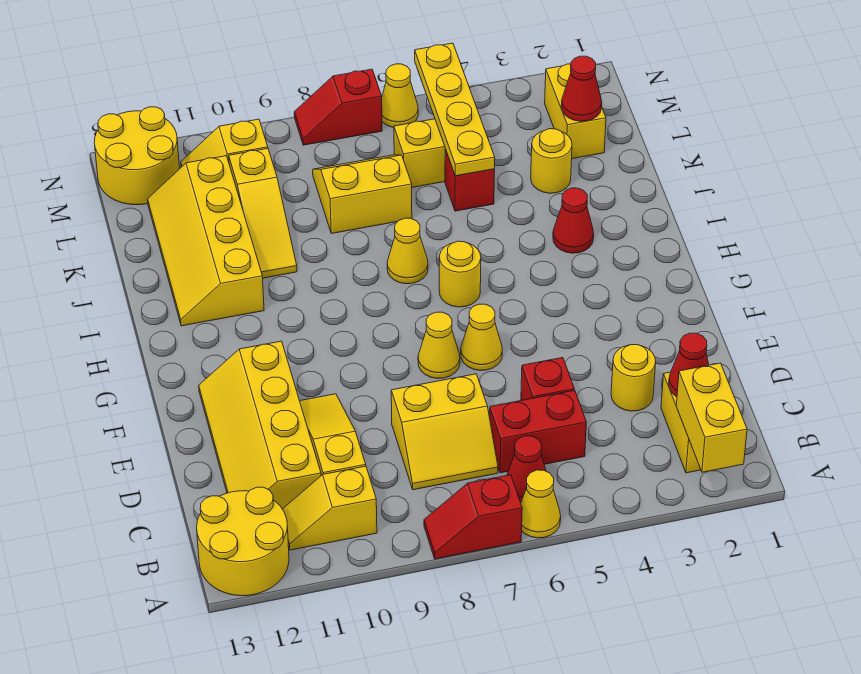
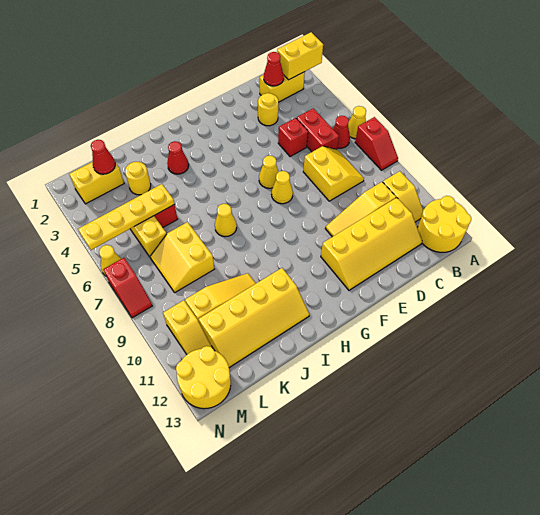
yellow 1x1 round brick [439,241,481,307] -> none

